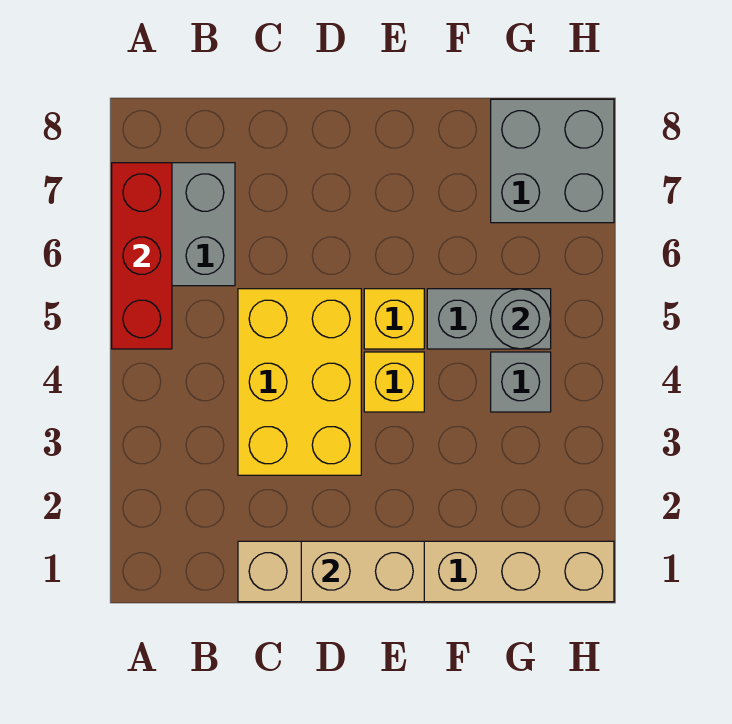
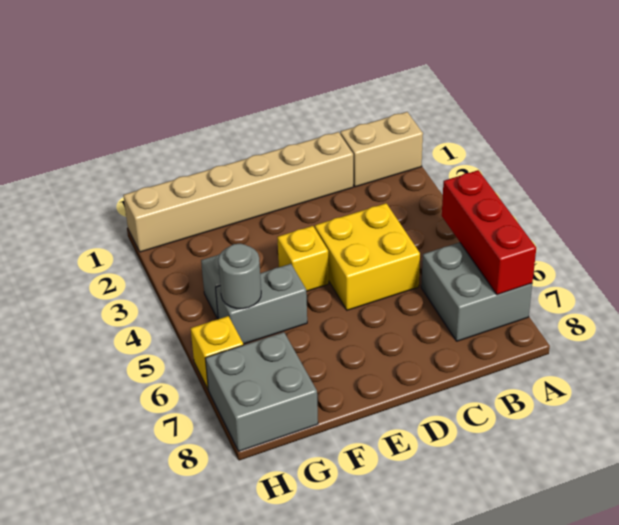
yellow 2x3 brick [238,289,361,475] -> yellow 2x2 brick [315,203,420,310]
tan 1x2 brick [301,541,424,602] -> tan 1x2 brick moved to [340,112,423,187]
yellow 1x1 brick [364,289,424,349] -> yellow 1x1 brick moved to [191,316,243,388]

